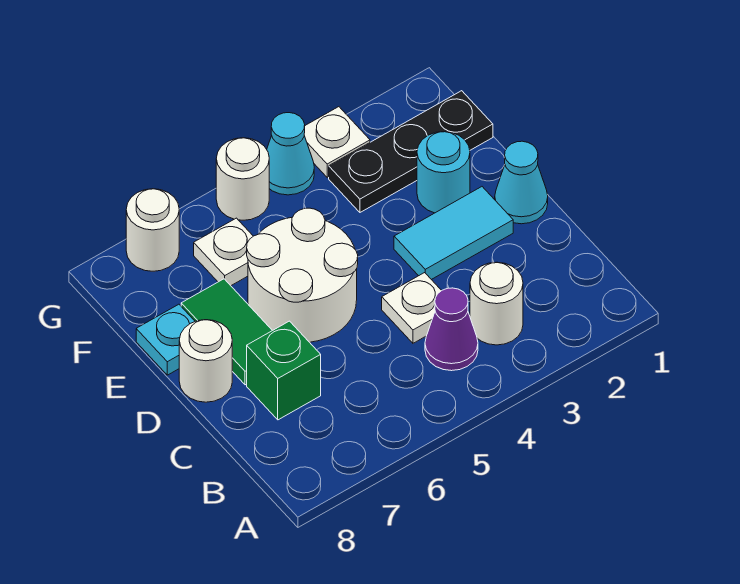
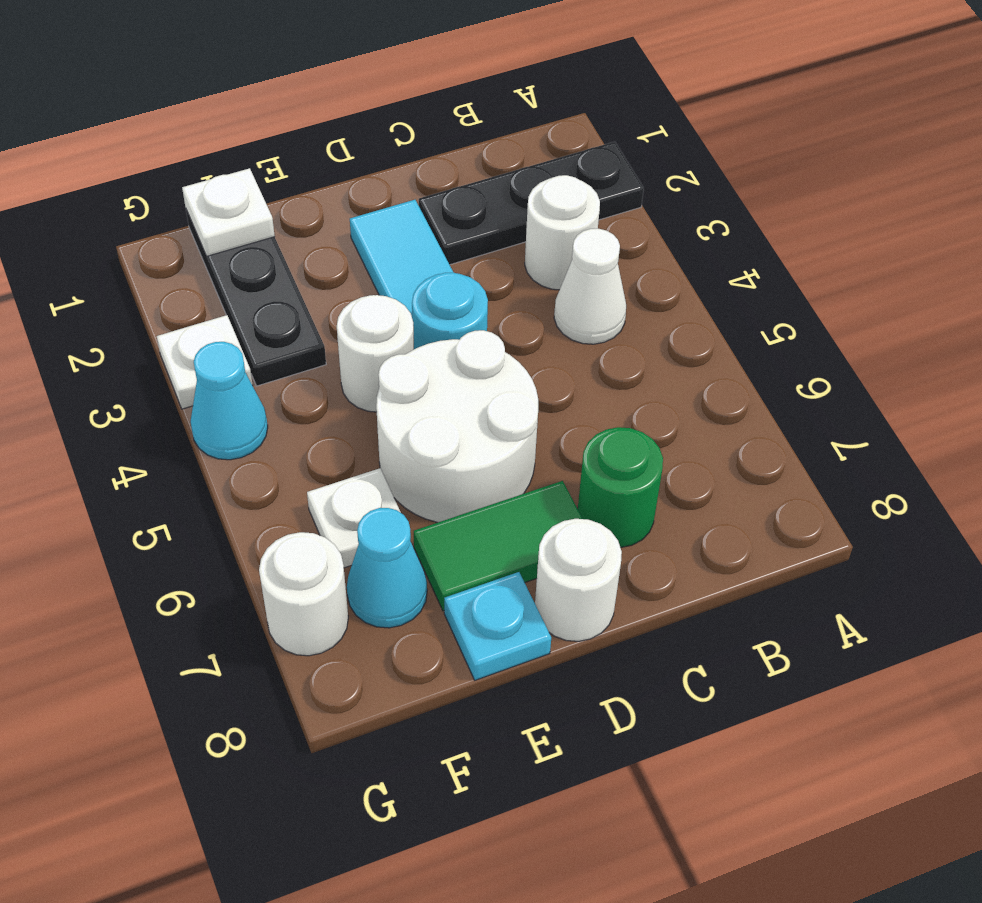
none -> black 1x3 plate [419,142,644,265]
purple 1x1 cone [425,288,478,371] -> white 1x1 cone [554,229,626,344]
white 1x1 plate [382,273,442,343] -> white 1x1 plate moved to [182,168,275,256]
green 1x1 brick [247,321,321,420] -> green 1x1 round brick [578,427,663,548]
cyan 1x1 cone [495,141,548,224] -> cyan 1x1 cone moved to [347,508,427,628]
cyan 1x1 round brick [417,132,470,213] -> cyan 1x1 round brick moved to [412,273,488,349]
white 1x1 round brick [216,138,269,220] -> white 1x1 round brick moved to [337,295,414,412]

